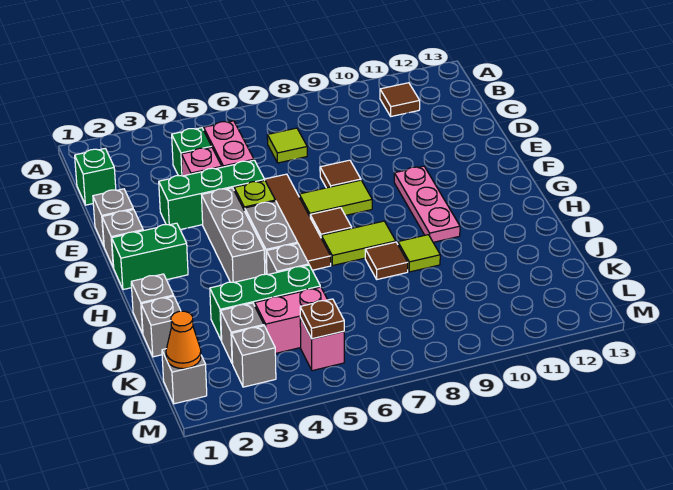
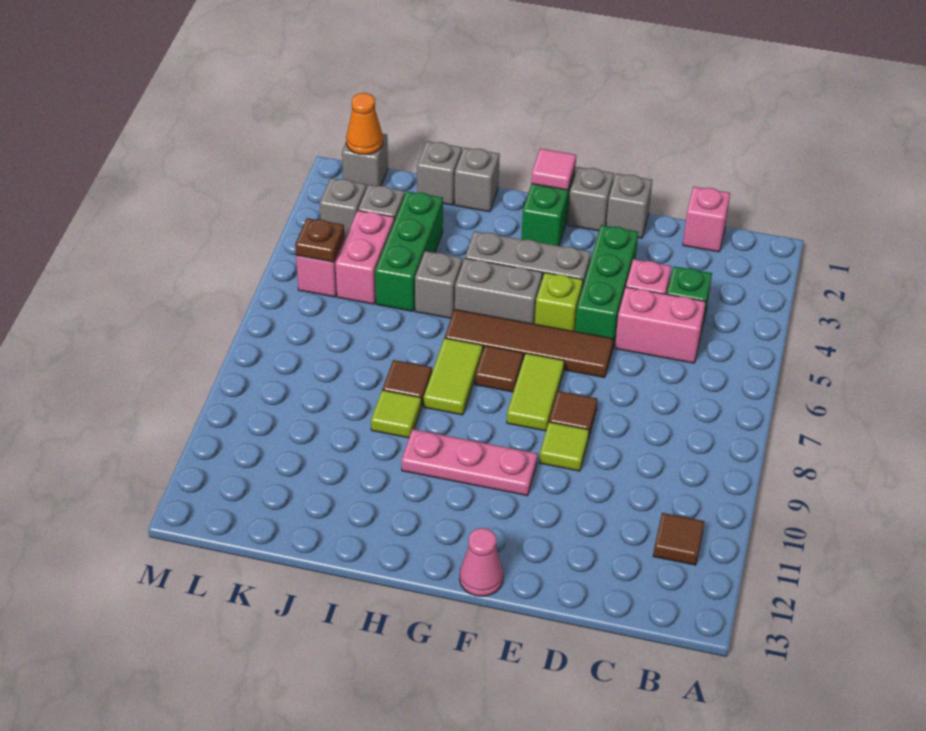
green 1x1 brick [75,149,116,205] -> pink 1x1 brick [683,187,730,252]
lime 1x1 tile [267,128,307,163] -> lime 1x1 tile moved to [539,422,589,471]
none -> pink 1x1 cone [460,528,503,596]
none -> pink 1x1 tile [531,149,576,190]

